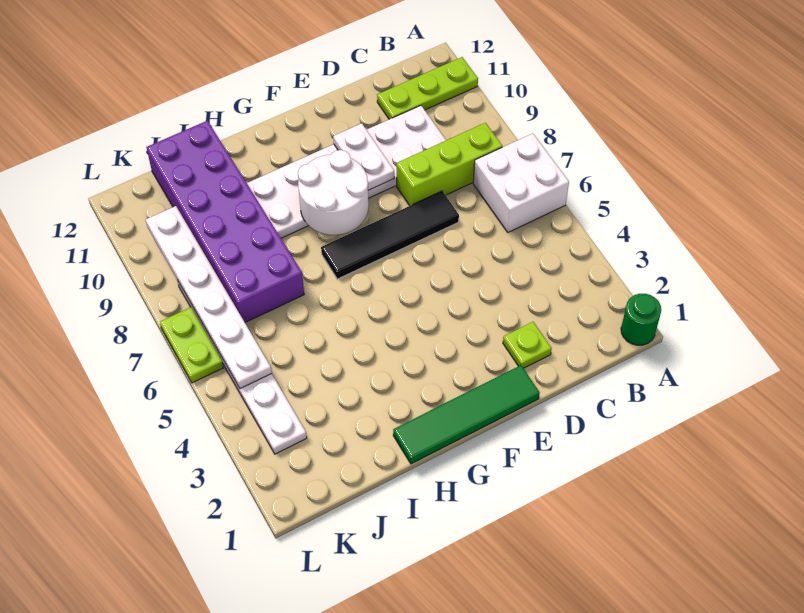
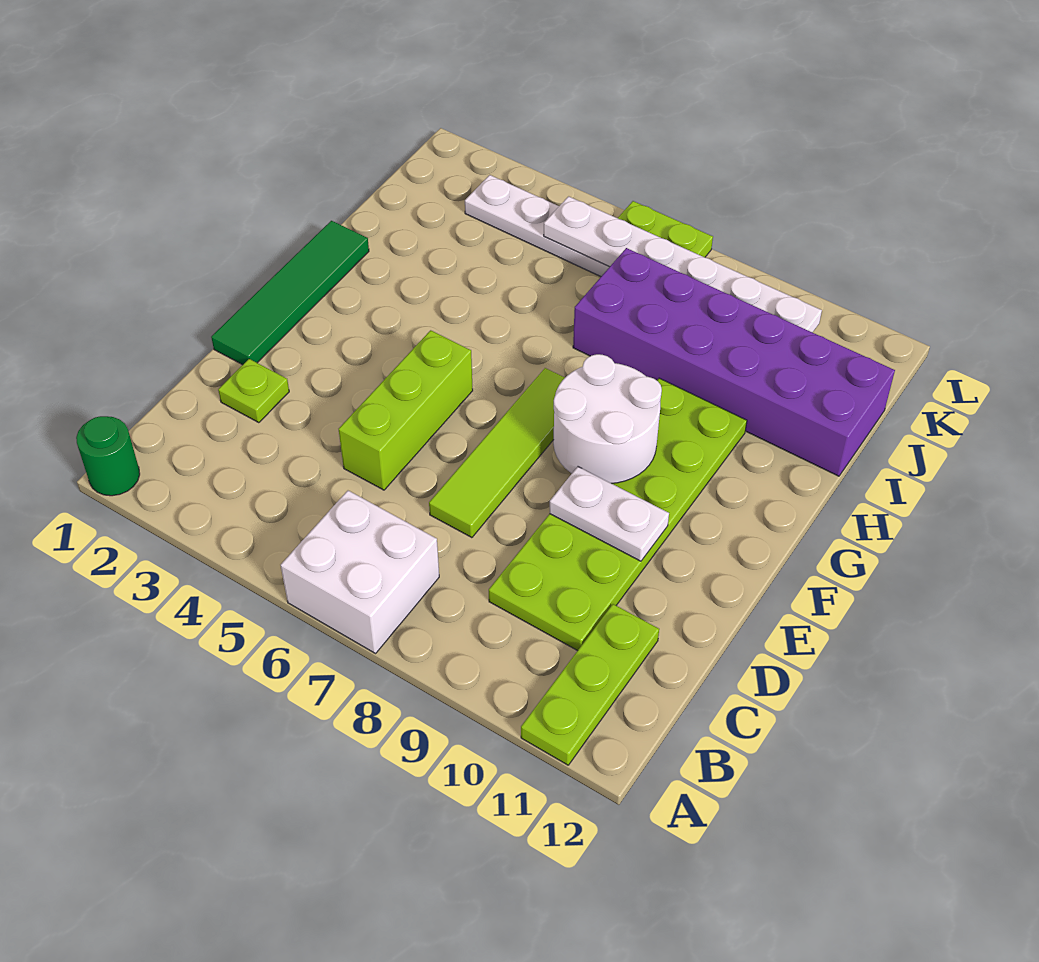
lime 1x3 brick [397,123,502,206] -> lime 1x3 brick moved to [339,330,473,490]
white 2x6 plate [247,106,446,238] -> lime 2x6 plate [489,378,747,651]
black 1x4 tile [321,191,459,279] -> lime 1x4 tile [429,368,565,538]

